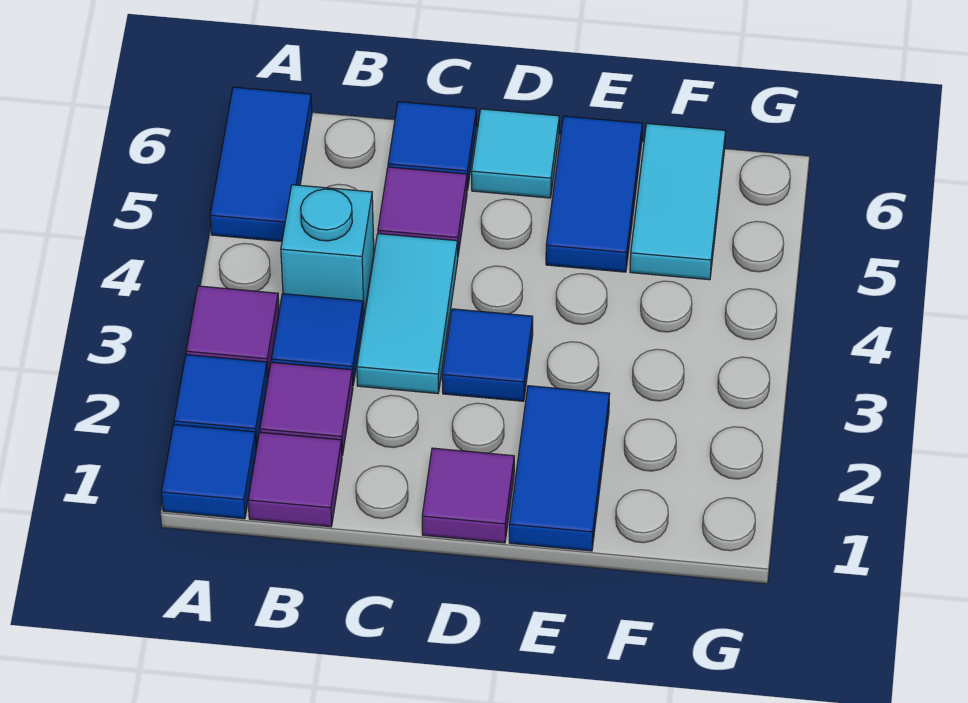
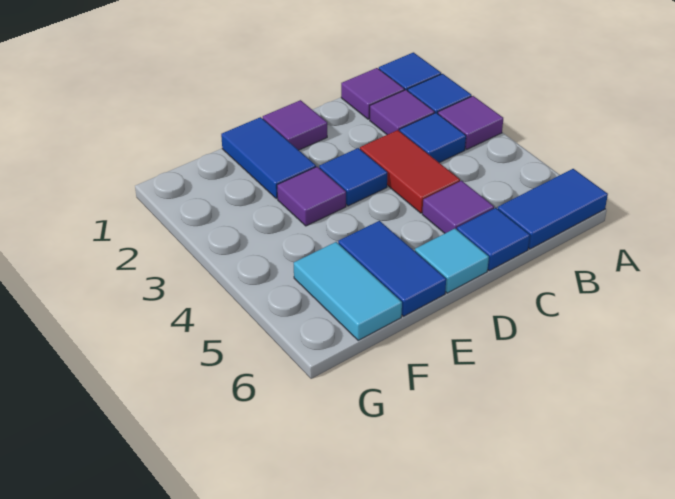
blue 1x2 tile [210,87,312,241] -> blue 1x2 tile turned to [498,169,608,249]
cyan 1x1 brick [281,185,374,317] -> none
cyan 1x2 tile [357,234,458,394] -> red 1x2 tile [360,130,460,213]
none -> purple 1x1 tile [277,167,346,226]

